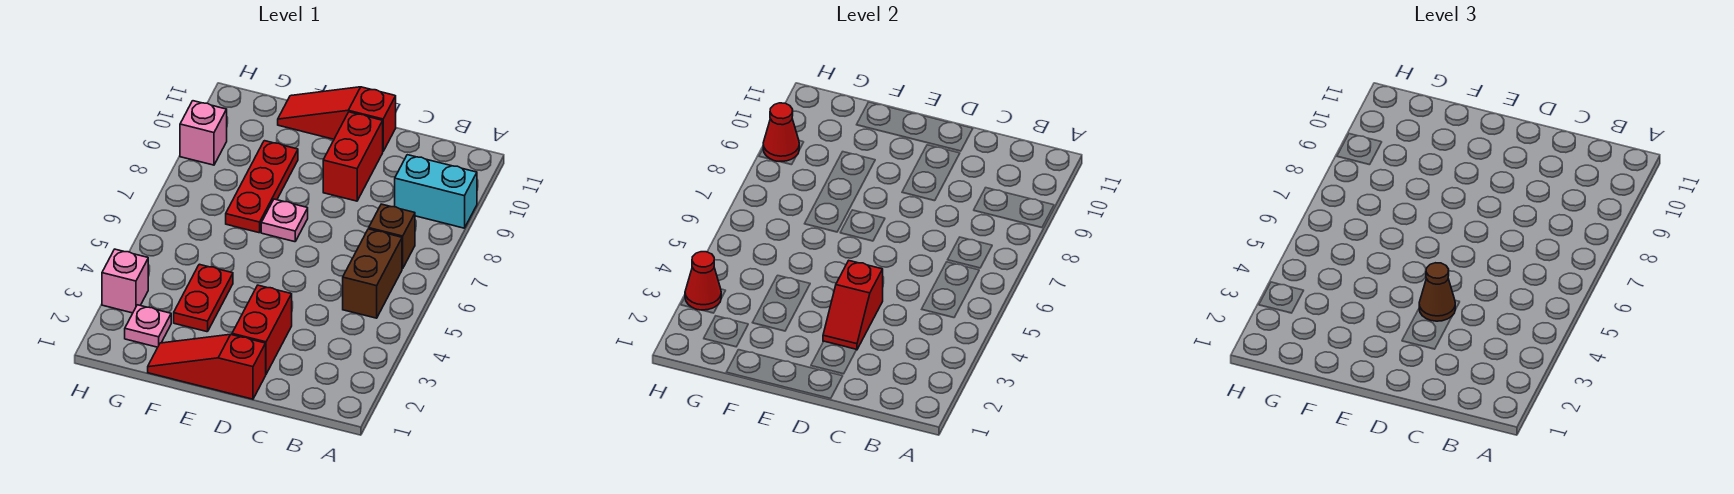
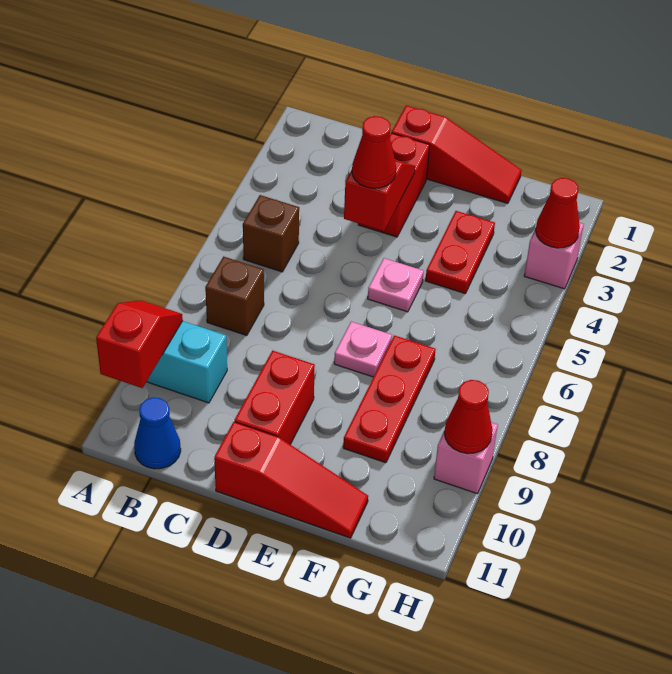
none -> red 1x2 slope [96,300,183,388]
brown 1x2 brick [343,229,402,318] -> brown 1x1 brick [243,195,299,272]
none -> blue 1x1 cone [134,397,181,469]
brown 1x1 cone [1419,263,1456,321] -> red 1x1 cone [352,116,396,188]
pink 1x1 plate [125,305,171,347] -> pink 1x1 plate moved to [368,258,424,312]

